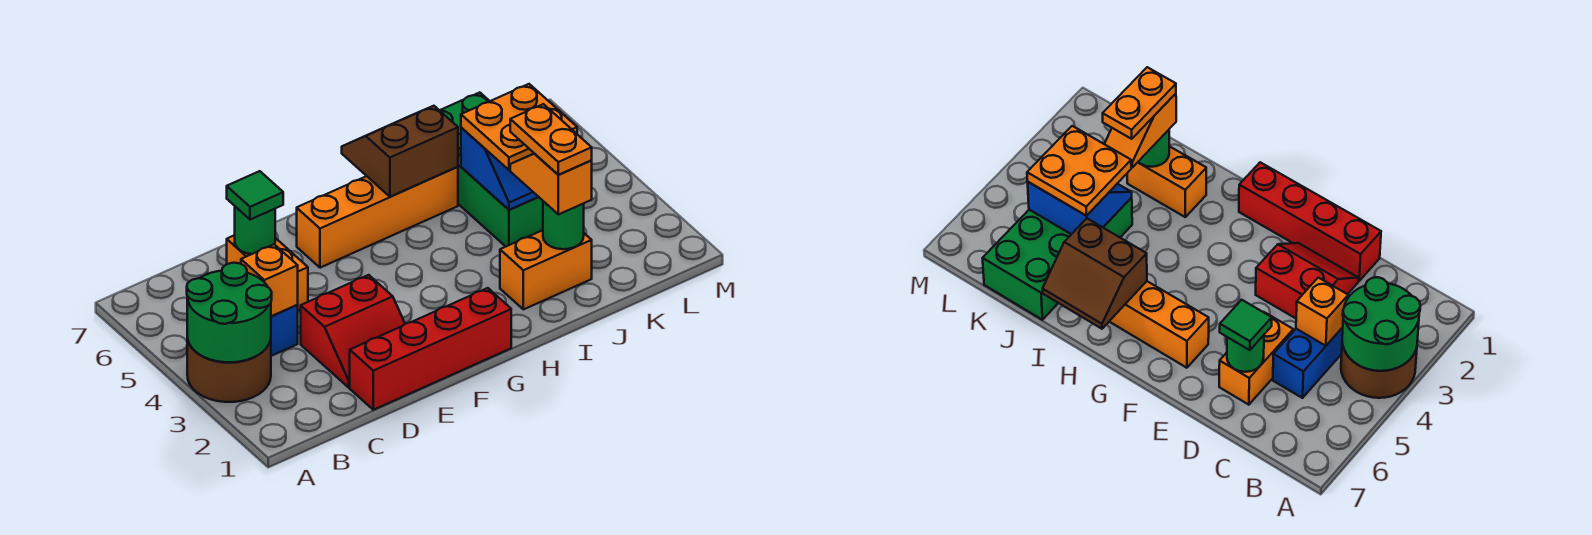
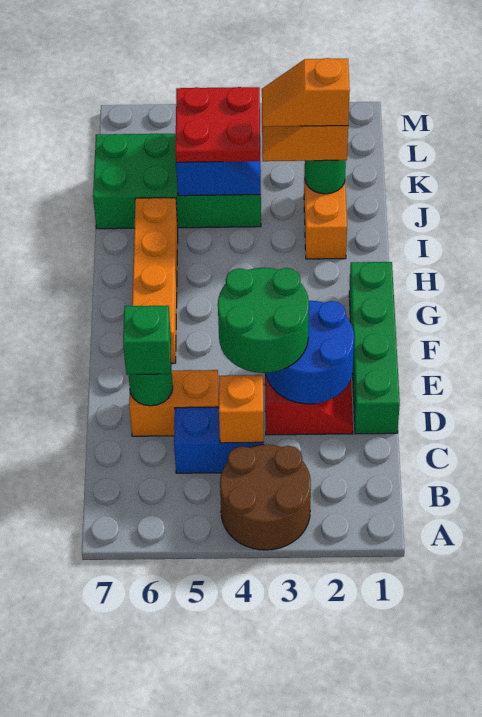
green 2x2 round brick [187,263,272,362] -> green 2x2 round brick moved to [218,268,309,373]
red 1x4 brick [350,288,511,410] -> green 1x4 brick [349,262,400,434]
none -> blue 2x2 round brick [266,301,354,404]
green 1x1 tile [227,171,283,220] -> green 1x1 brick [123,306,171,375]
brown 2x2 slope [342,106,458,197] -> none
orange 1x2 plate [510,104,592,175] -> orange 1x2 slope [262,58,350,127]
orange 2x2 plate [461,84,577,170] -> red 2x2 plate [175,87,260,162]

